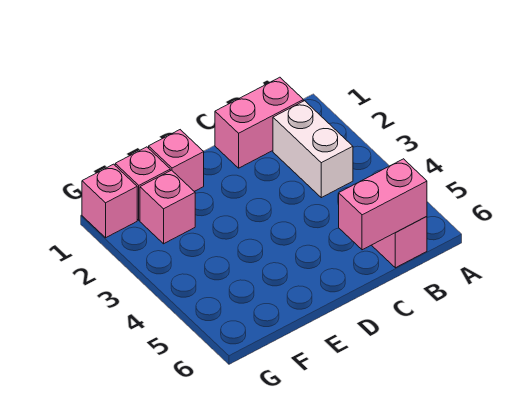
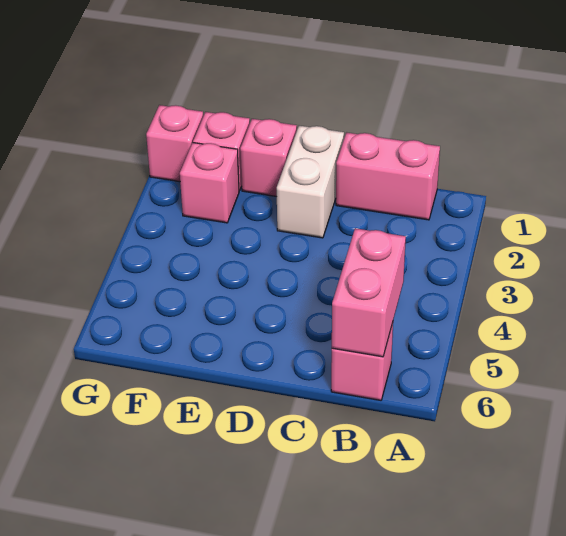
white 1x2 brick [273,101,353,198] -> white 1x2 brick moved to [277,126,344,238]
pink 1x2 brick [339,159,427,250] -> pink 1x2 brick turned to [332,228,406,357]

